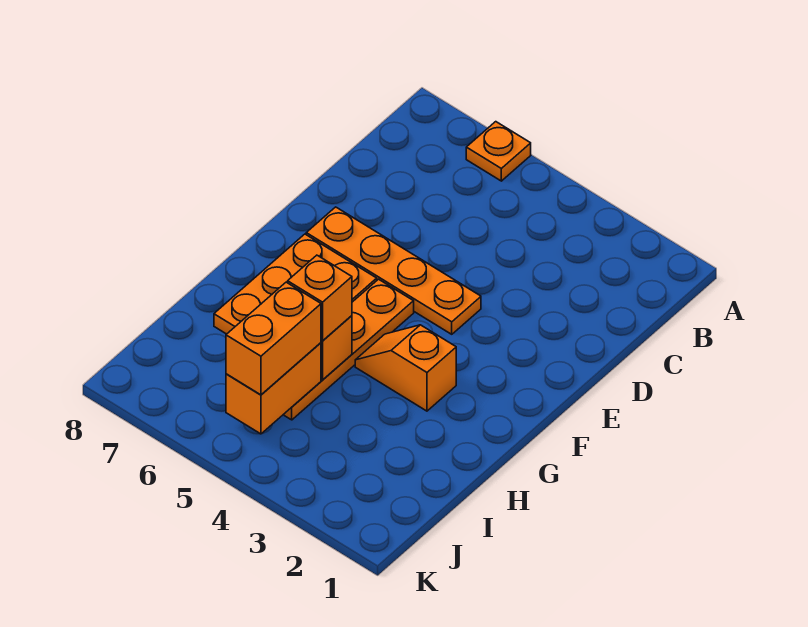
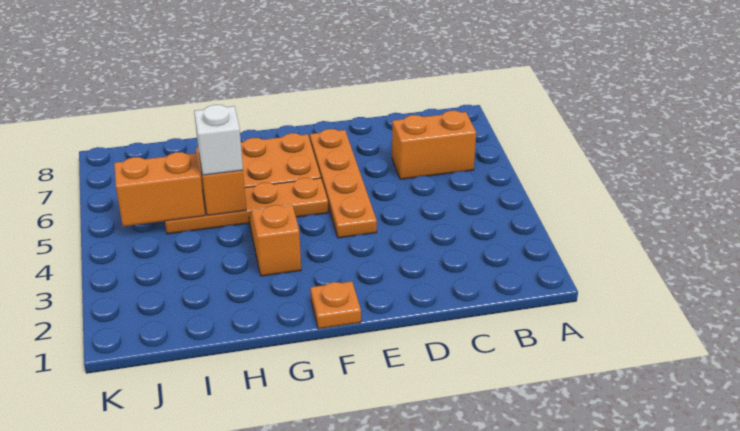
orange 1x1 plate [466,122,531,181] -> orange 1x1 plate moved to [310,281,361,329]
orange 1x1 brick [288,255,352,341] -> white 1x1 brick [194,105,243,175]
orange 1x2 brick [226,282,321,395] -> orange 1x2 brick moved to [392,111,476,179]

